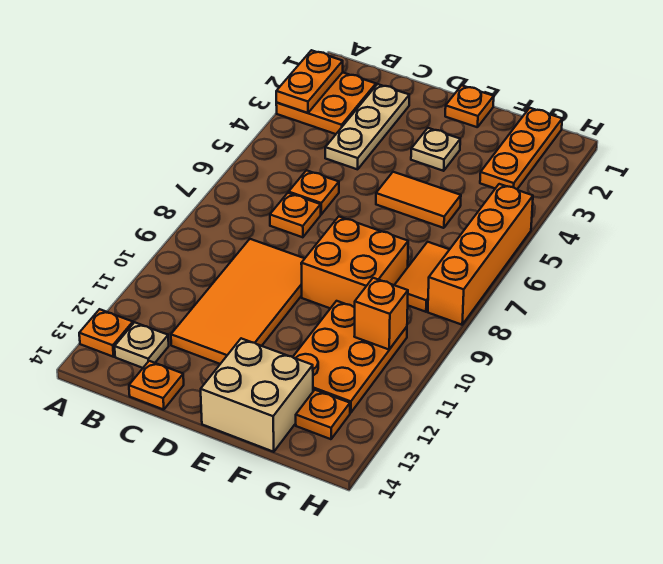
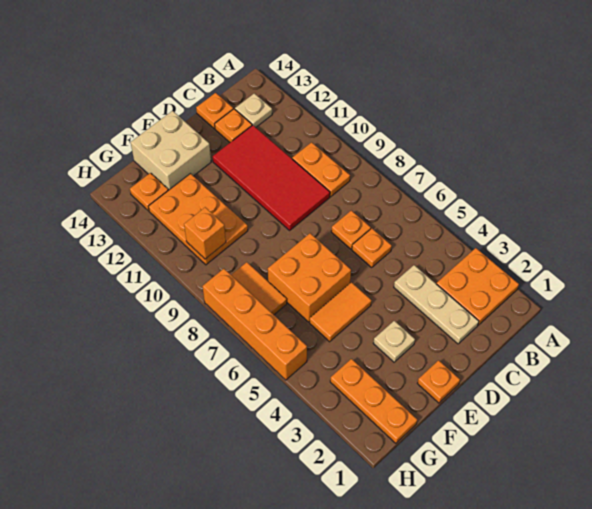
orange 1x2 plate [276,50,343,113] -> orange 1x2 plate moved to [292,142,350,197]
orange 1x1 plate [79,309,133,357] -> orange 1x1 plate moved to [215,109,252,142]
orange 2x4 tile [171,239,305,364] -> red 2x4 tile [213,125,330,230]
orange 2x2 brick [301,217,408,308] -> orange 2x2 brick moved to [268,233,351,322]

